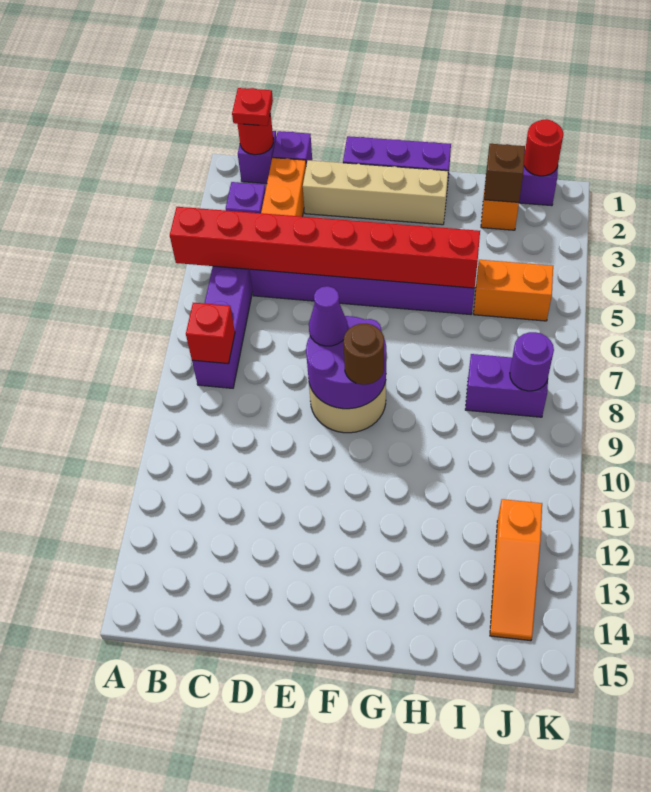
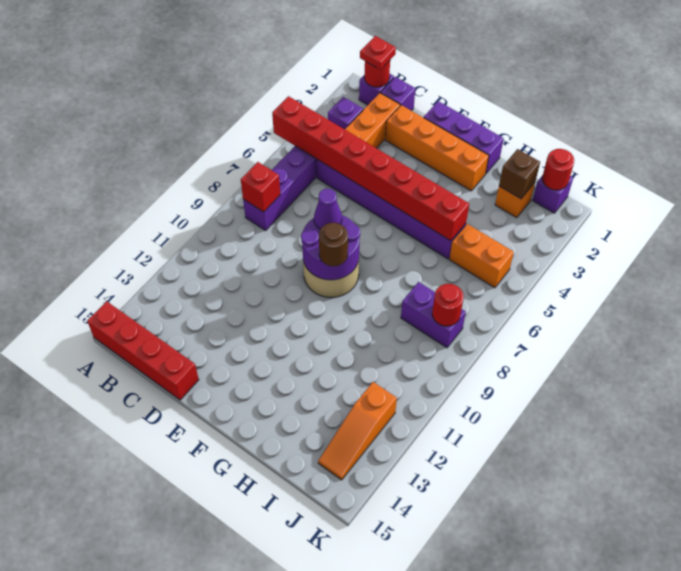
none -> red 1x4 brick [87,301,199,400]
tan 1x4 brick [303,160,448,225] -> orange 1x4 brick [385,105,489,191]
purple 1x1 round brick [510,332,554,391] -> red 1x1 round brick [432,284,464,326]

